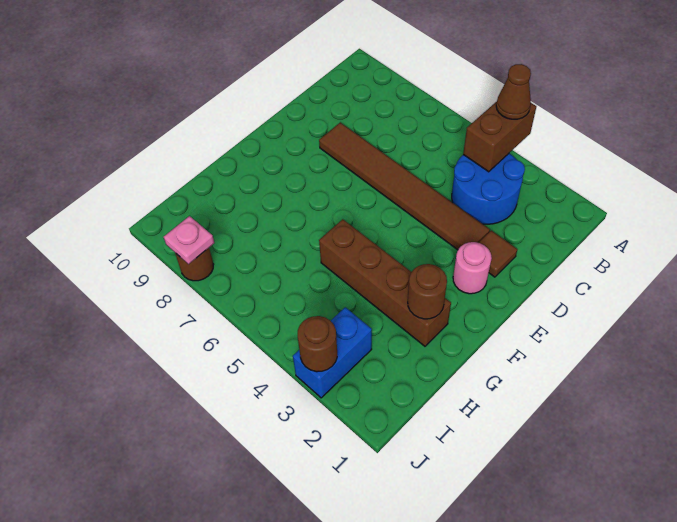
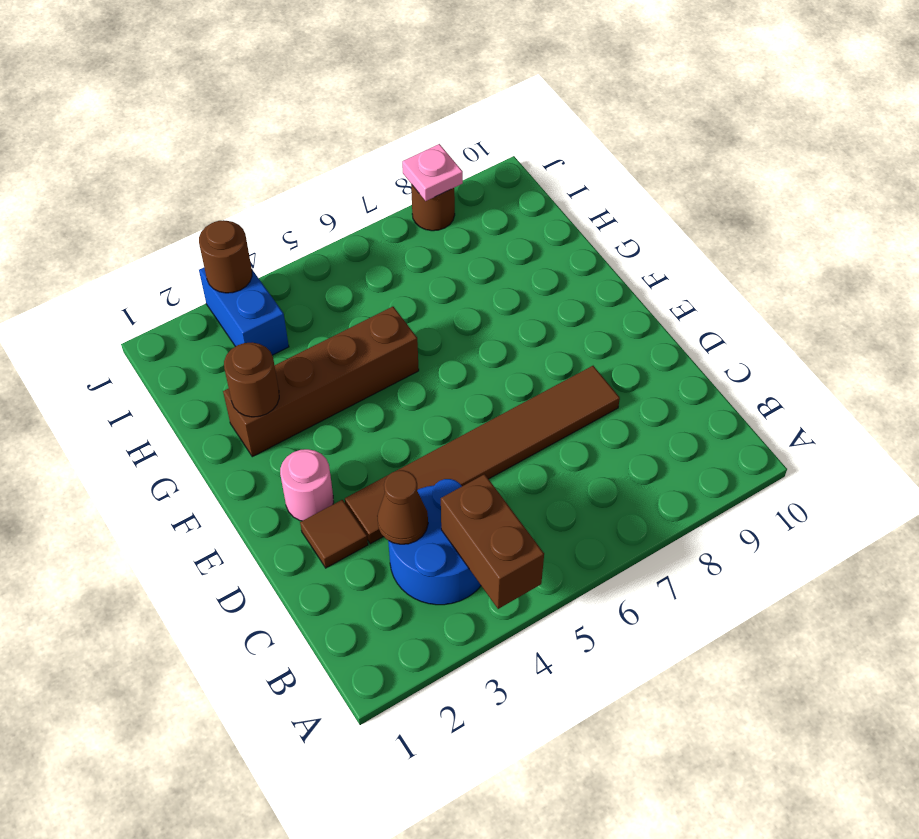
brown 1x1 cone [496,64,531,119] -> brown 1x1 cone moved to [377,470,428,544]

